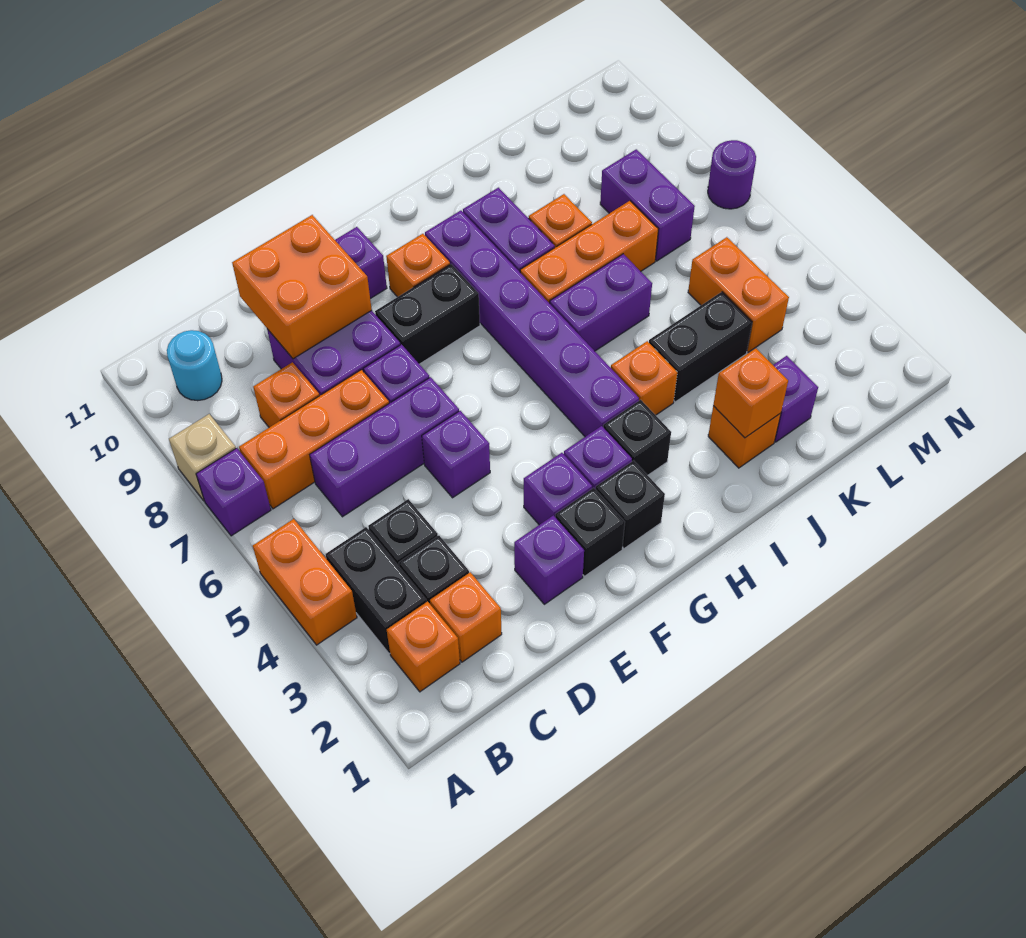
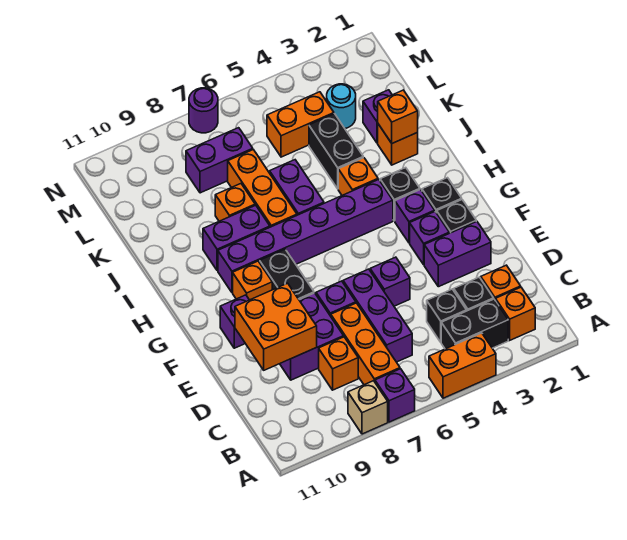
cyan 1x1 round brick [167,330,222,401] -> cyan 1x1 round brick moved to [327,84,356,128]
purple 1x1 brick [514,515,584,604] -> purple 1x2 brick [424,221,491,287]

